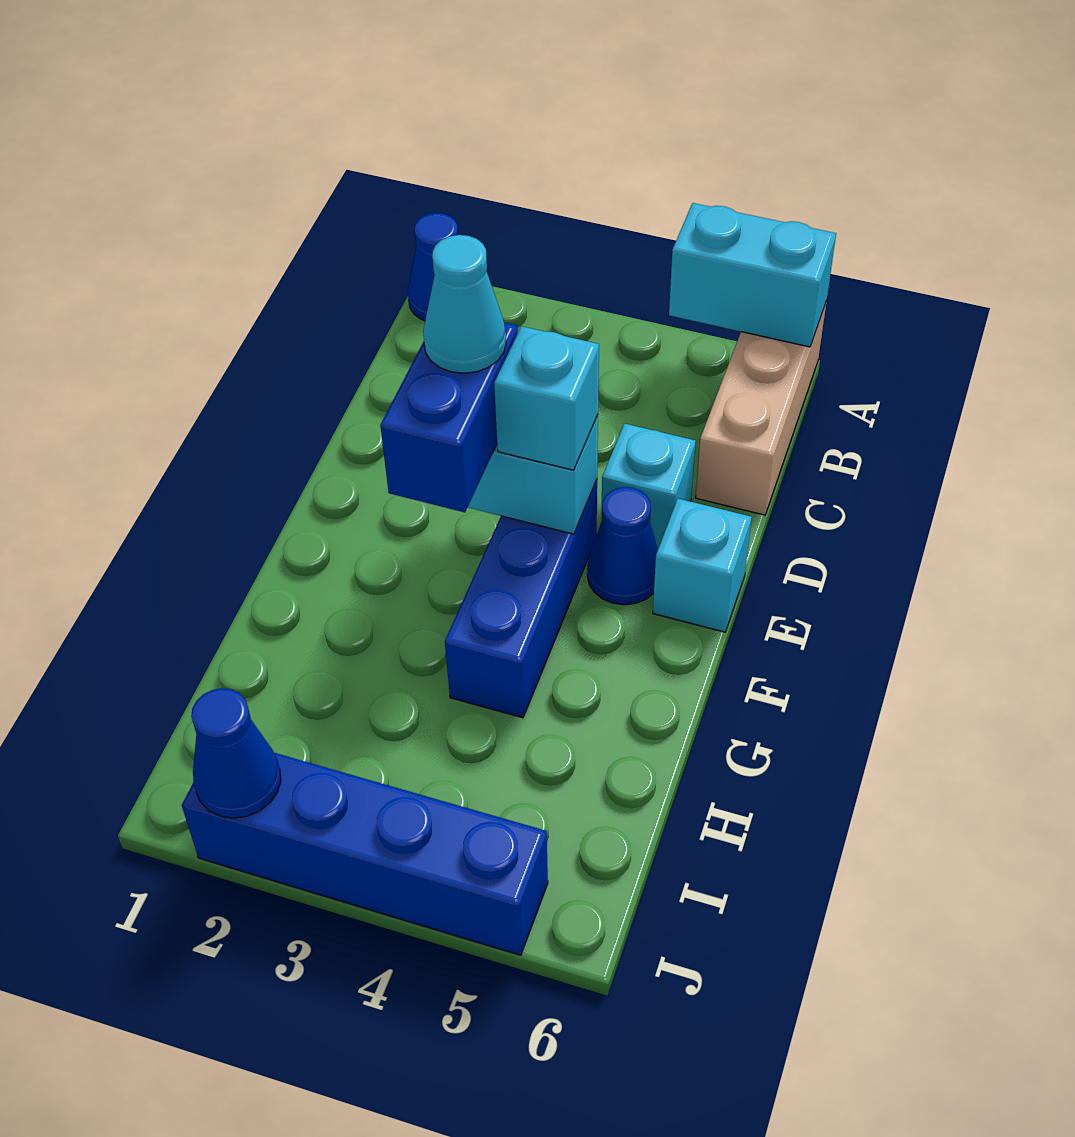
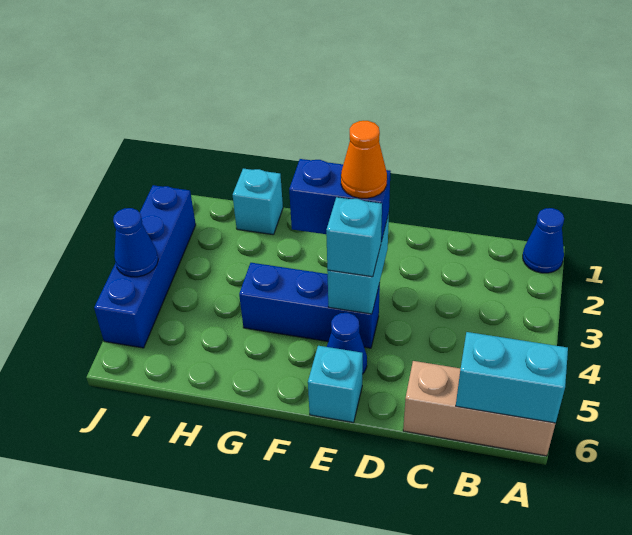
cyan 1x2 brick [669,203,836,347] -> cyan 1x2 brick turned to [456,332,568,423]
cyan 1x1 brick [601,424,696,549] -> cyan 1x1 brick moved to [233,169,283,235]
cyan 1x1 cone [423,235,506,373] -> orange 1x1 cone [341,121,387,198]
blue 1x1 cone [191,688,281,818] -> blue 1x1 cone moved to [113,208,158,277]

